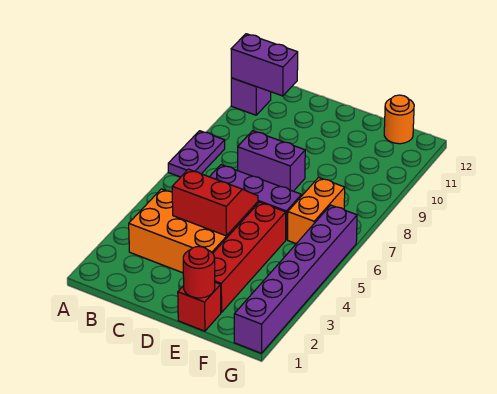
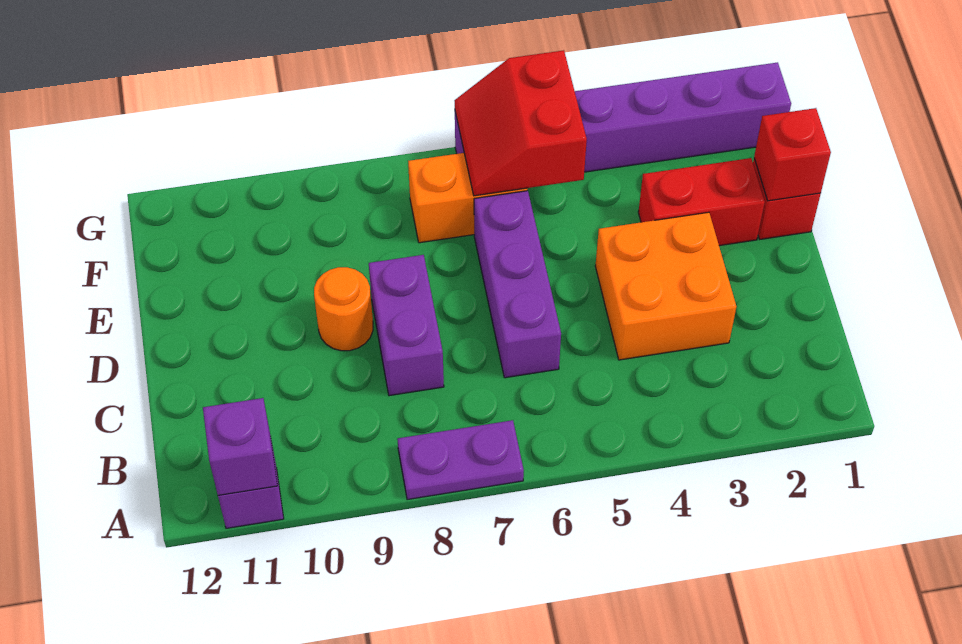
purple 1x2 brick [231,34,298,96] -> purple 1x1 brick [203,398,277,495]
orange 2x3 brick [129,189,242,273] -> orange 2x2 brick [595,212,736,360]
red 2x2 slope [172,169,258,236] -> red 2x2 slope moved to [455,50,587,196]
red 1x1 round brick [183,246,215,298] -> red 1x1 brick [754,108,831,201]
red 1x4 brick [213,202,286,312] -> red 1x2 brick [638,158,765,246]
orange 1x1 round brick [384,95,414,144] -> orange 1x1 round brick moved to [314,267,373,351]

